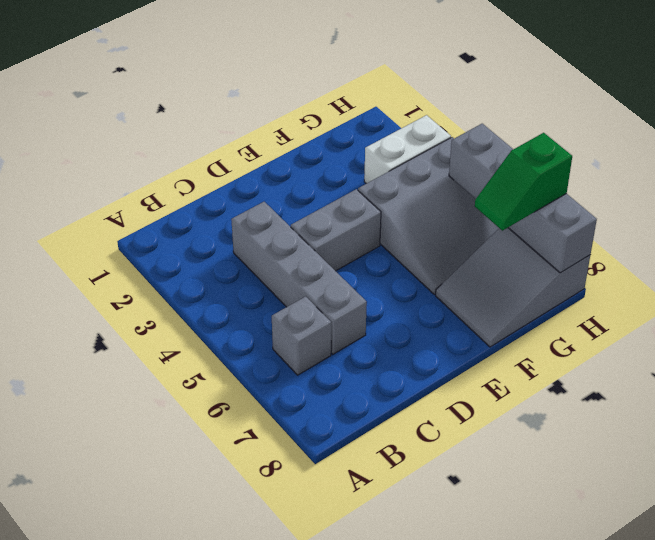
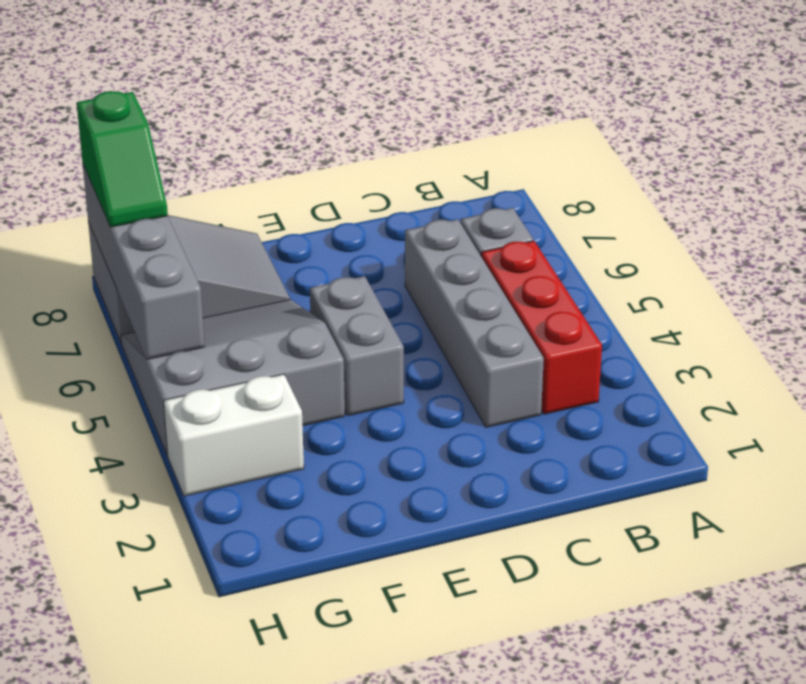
none -> red 1x3 brick [481,241,602,414]
grey 1x2 brick [291,189,381,271] -> grey 1x2 brick turned to [310,276,404,416]
green 1x2 slope [475,133,572,231] -> green 1x2 slope turned to [77,91,168,227]

